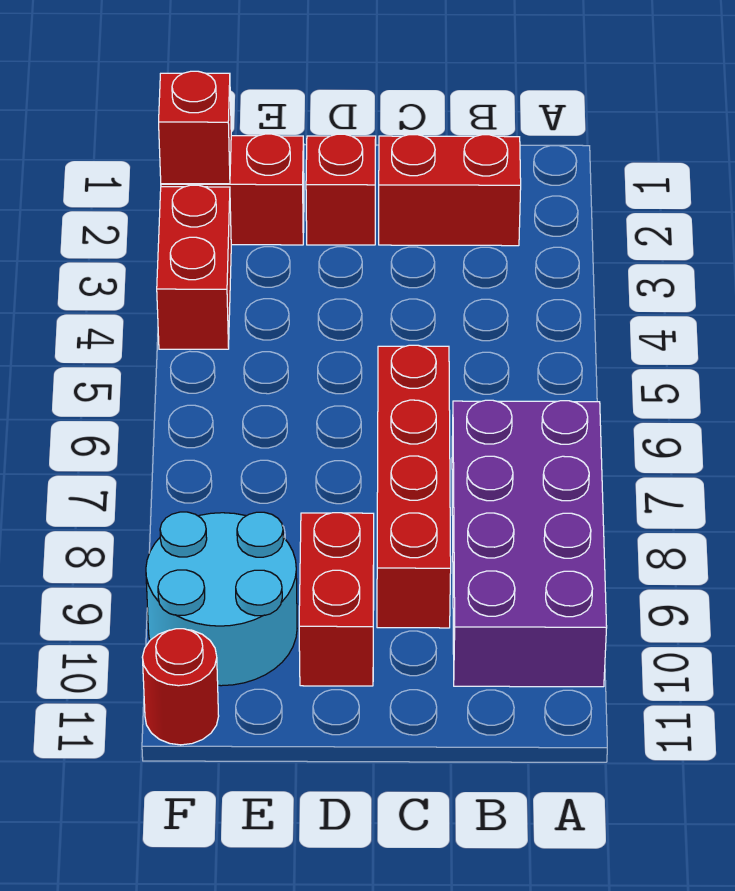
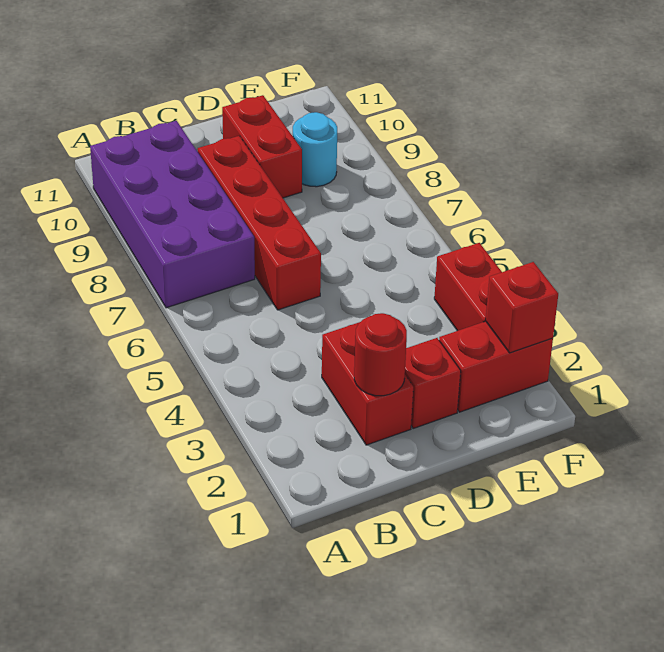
red 1x2 brick [379,135,521,246] -> red 1x2 brick turned to [322,322,413,445]
cyan 2x2 round brick [146,512,297,686] -> cyan 1x1 round brick [293,112,337,187]
red 1x1 round brick [142,629,219,745] -> red 1x1 round brick moved to [354,313,407,396]

